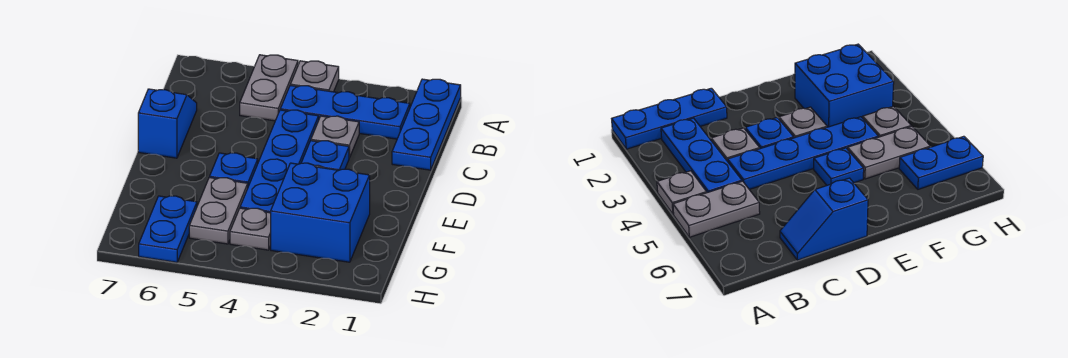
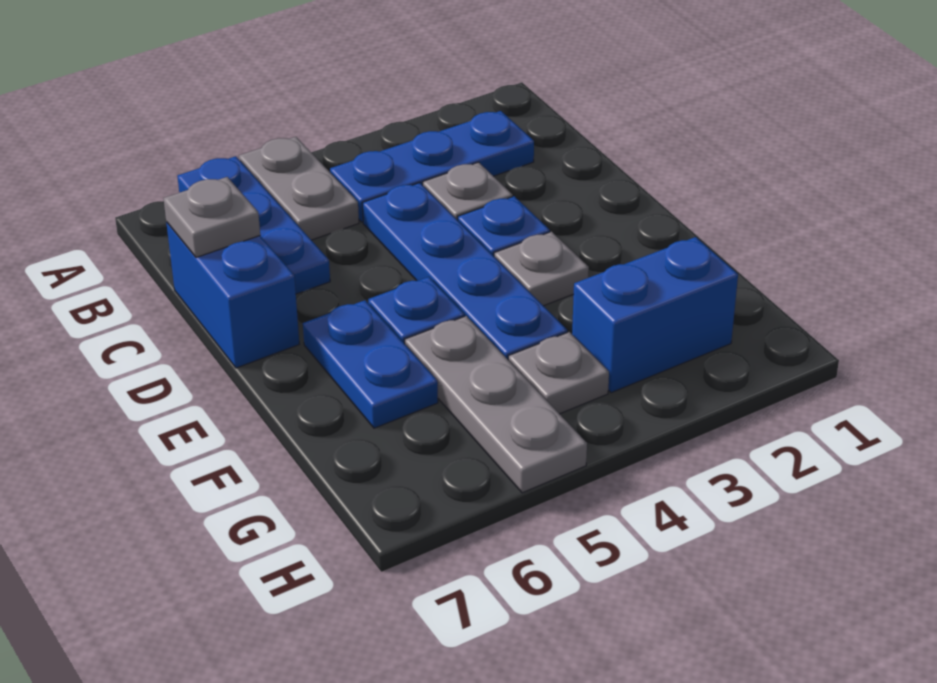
blue 1x3 plate [392,79,461,170] -> blue 1x3 plate moved to [177,156,330,294]
grey 1x1 plate [290,61,339,92] -> grey 1x1 plate moved to [163,177,260,257]
blue 1x2 slope [138,89,197,158] -> blue 1x2 brick [166,222,299,368]
blue 2x2 brick [271,163,370,262] -> blue 1x2 brick [572,237,738,393]
grey 1x2 plate [189,177,248,244] -> grey 1x3 plate [405,316,587,493]
blue 1x2 plate [139,196,197,262] -> blue 1x2 plate moved to [303,300,438,428]

